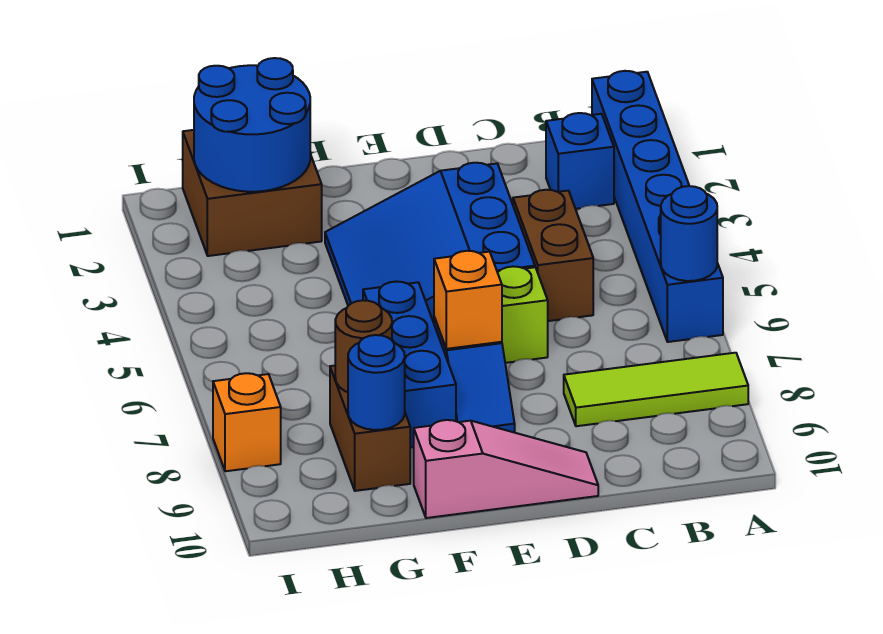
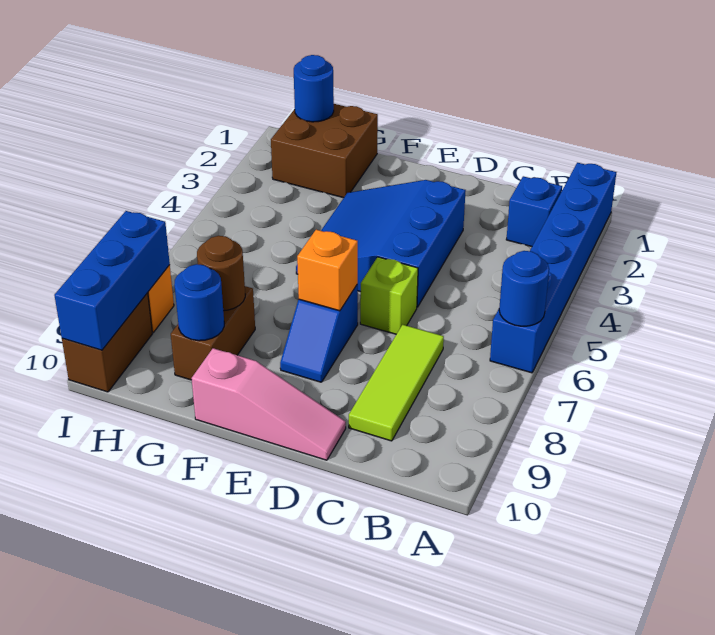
lime 1x3 tile [564,353,748,426] -> lime 1x3 tile turned to [349,325,444,441]
brown 1x2 brick [513,190,593,321] -> brown 1x2 brick moved to [62,293,152,392]
blue 1x3 brick [363,282,456,448] -> blue 1x3 brick moved to [54,211,170,350]
blue 2x2 round brick [194,58,310,192] -> blue 1x1 round brick [294,55,334,122]

